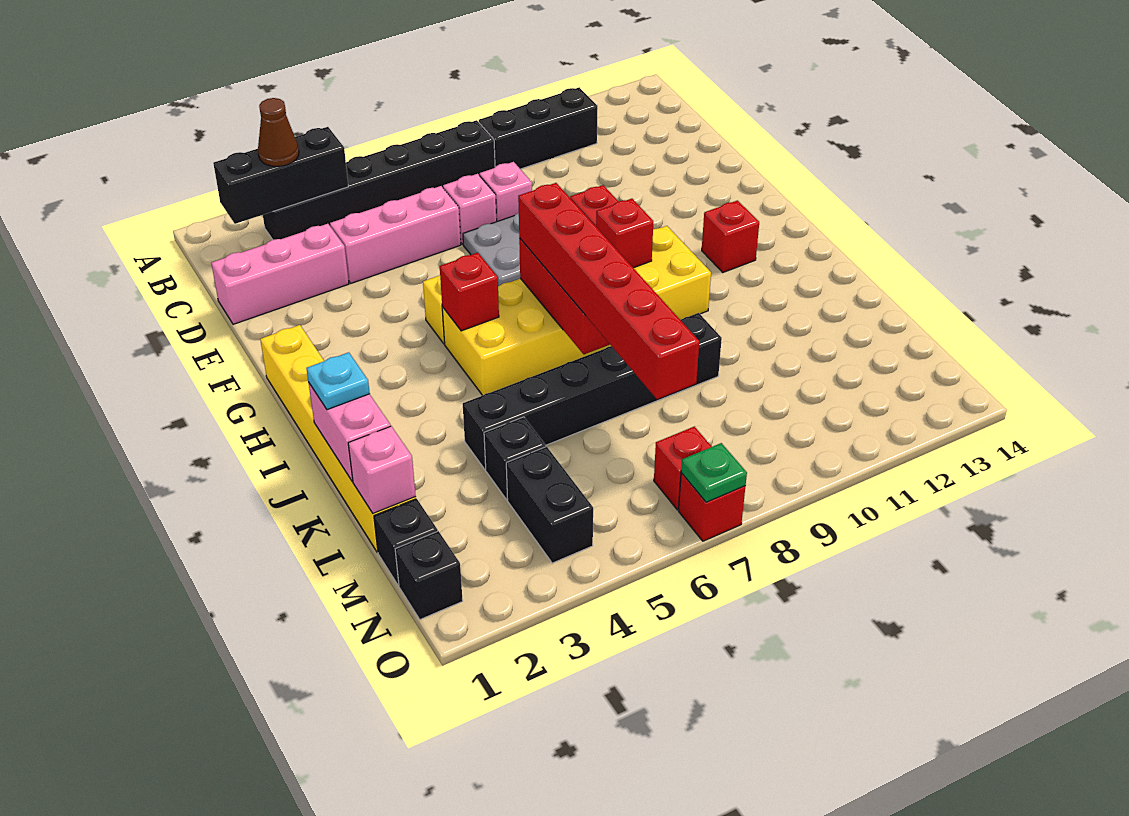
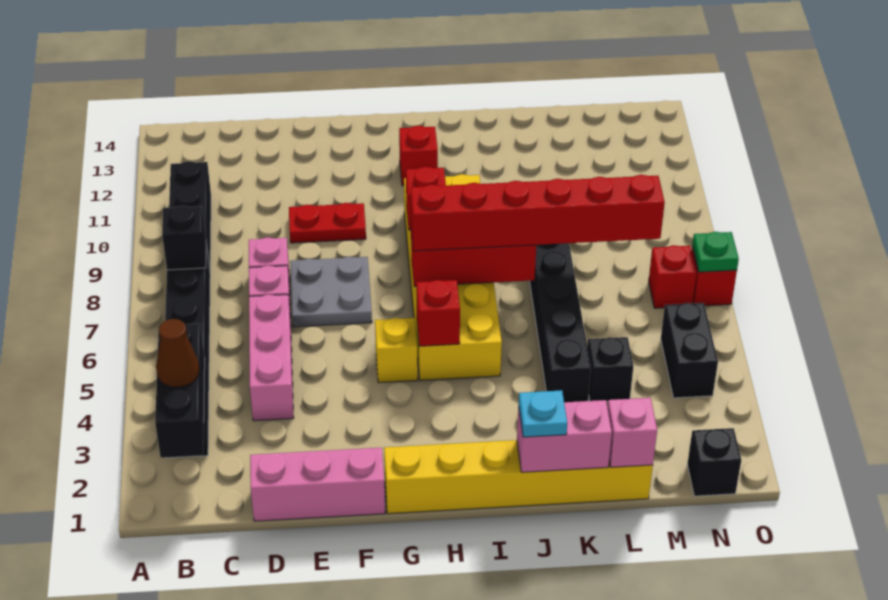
pink 1x3 brick [211,224,349,324] -> pink 1x3 brick turned to [250,448,385,521]
black 1x1 brick [374,499,438,585] -> black 1x1 brick moved to [162,206,206,270]
black 1x2 brick [506,447,593,563] -> black 1x2 brick turned to [661,303,718,398]

